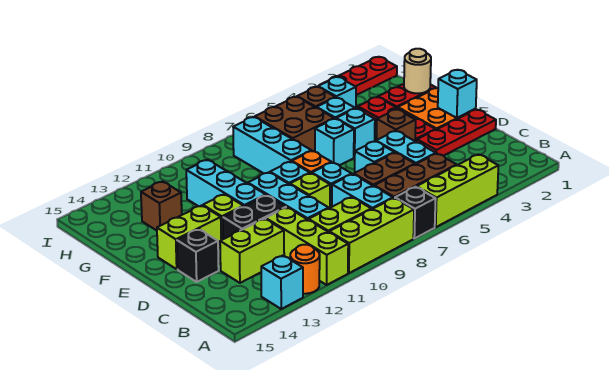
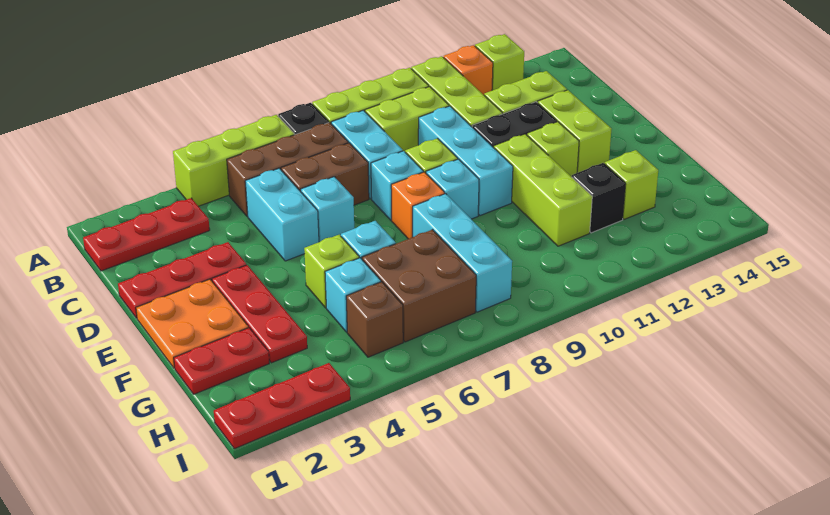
orange 1x1 round brick [290,245,320,294] -> orange 1x1 brick [443,45,493,95]
cyan 1x1 brick [261,255,303,309] -> lime 1x1 brick [475,34,524,90]
none -> red 1x3 plate [83,198,210,271]
black 1x1 brick [177,229,219,282] -> black 1x1 brick moved to [572,163,626,233]
cyan 1x1 brick [438,70,477,118] -> none
brown 1x1 brick [377,109,416,141] -> none
cyan 1x3 brick [186,160,266,207] -> lime 1x3 brick [494,134,592,246]
lime 1x2 brick [157,205,221,269] -> lime 1x2 brick turned to [538,90,611,173]
cyan 1x1 brick [336,109,375,158] -> lime 1x1 brick [304,235,359,308]
tan 1x1 round brick [404,49,431,93] -> none
brown 1x1 brick [141,181,182,231] -> lime 1x1 brick [605,150,658,219]
cyan 1x1 brick [318,77,356,109] -> none

